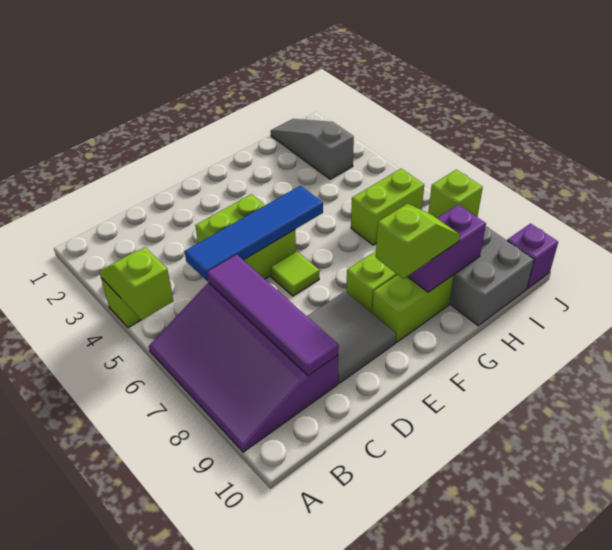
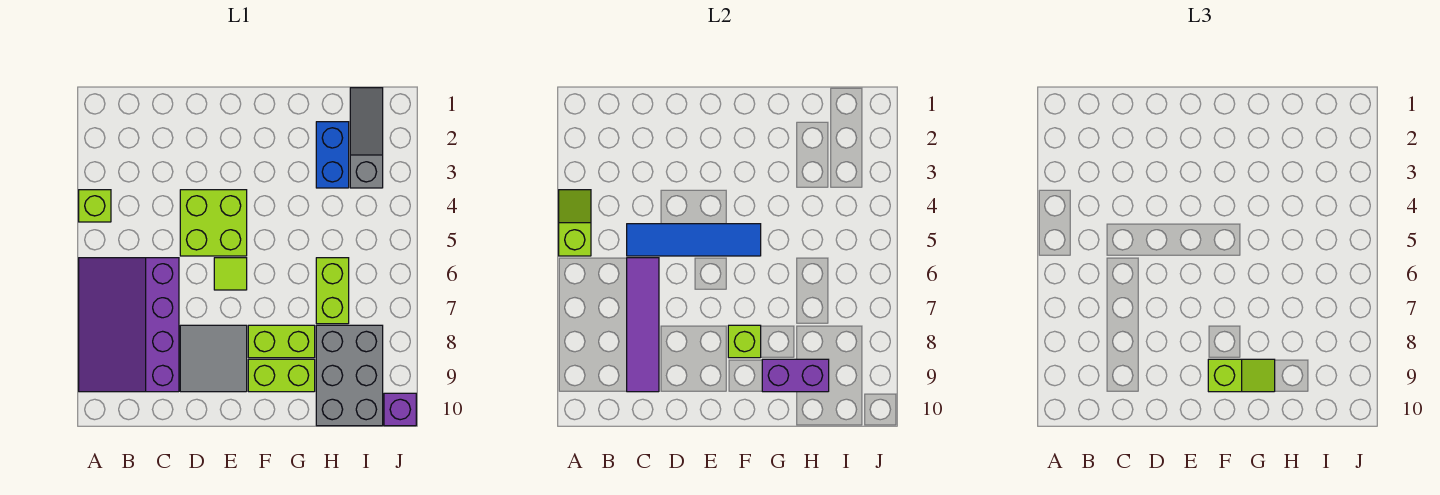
none -> blue 1x2 brick [316,122,349,188]
lime 1x2 brick [351,169,424,245] -> lime 1x2 brick turned to [316,258,349,324]
lime 1x1 brick [428,170,483,218] -> lime 1x1 brick moved to [728,325,761,358]

